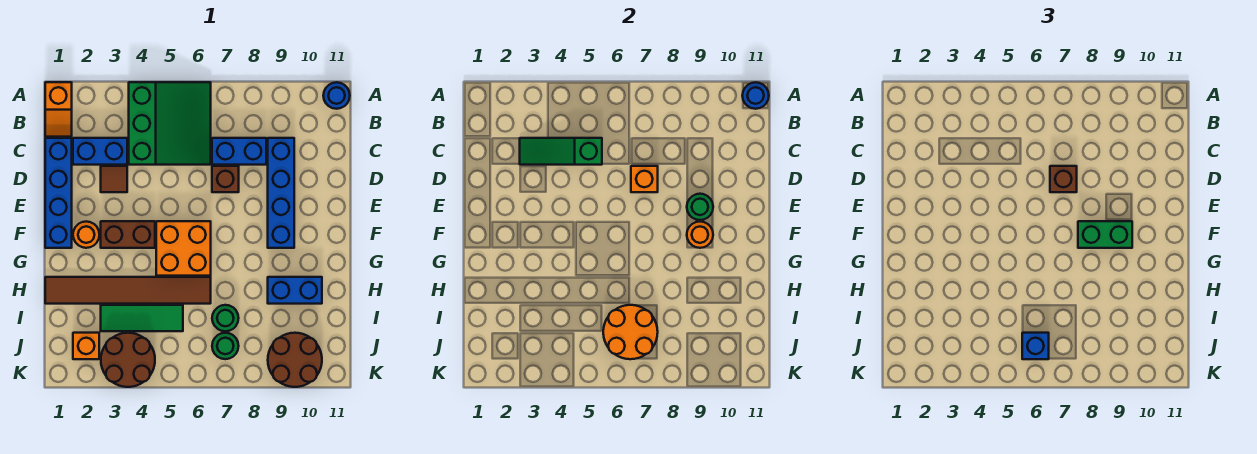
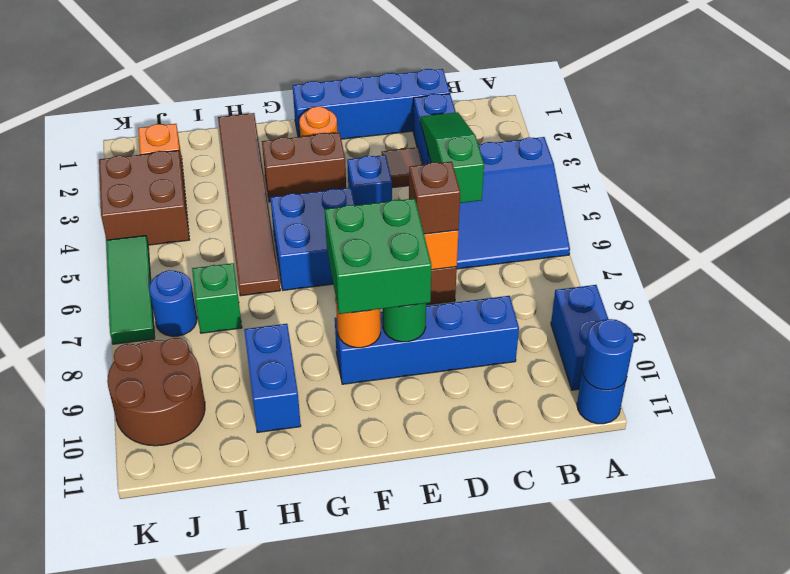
orange 1x2 slope [45,82,72,137] -> none
green 3x3 slope [129,82,211,165] -> blue 3x3 slope [427,137,570,269]
blue 1x2 brick [212,138,266,165] -> blue 1x2 brick moved to [551,285,608,390]
brown 1x2 brick [101,221,155,248] -> brown 1x2 brick turned to [262,133,346,202]
orange 2x2 brick [156,221,211,276] -> blue 2x2 brick [270,188,355,290]
green 1x2 brick [1078,221,1132,248] -> green 2x2 brick [325,199,432,314]
green 1x3 tile [101,305,183,331] -> green 1x3 tile moved to [106,236,155,344]
orange 2x2 round brick [603,305,658,359] -> none
green 1x1 round brick [212,305,239,331] -> green 1x1 brick [192,263,242,333]
brown 2x2 round brick [101,333,155,387] -> brown 2x2 brick [99,150,189,245]
blue 1x1 brick [1022,333,1049,359] -> blue 1x1 brick moved to [347,155,392,205]
green 1x1 round brick [212,333,239,359] -> blue 1x1 round brick [149,270,197,336]

